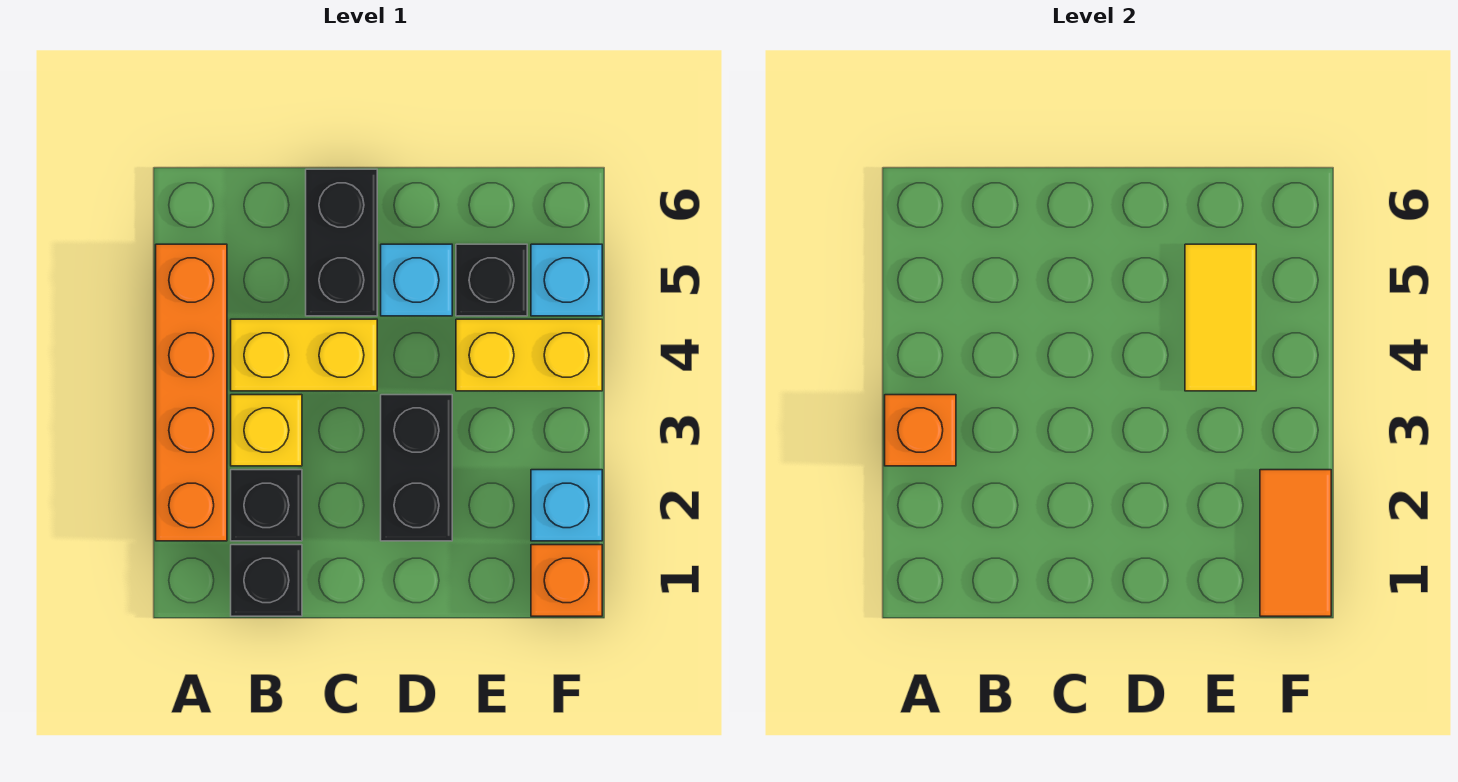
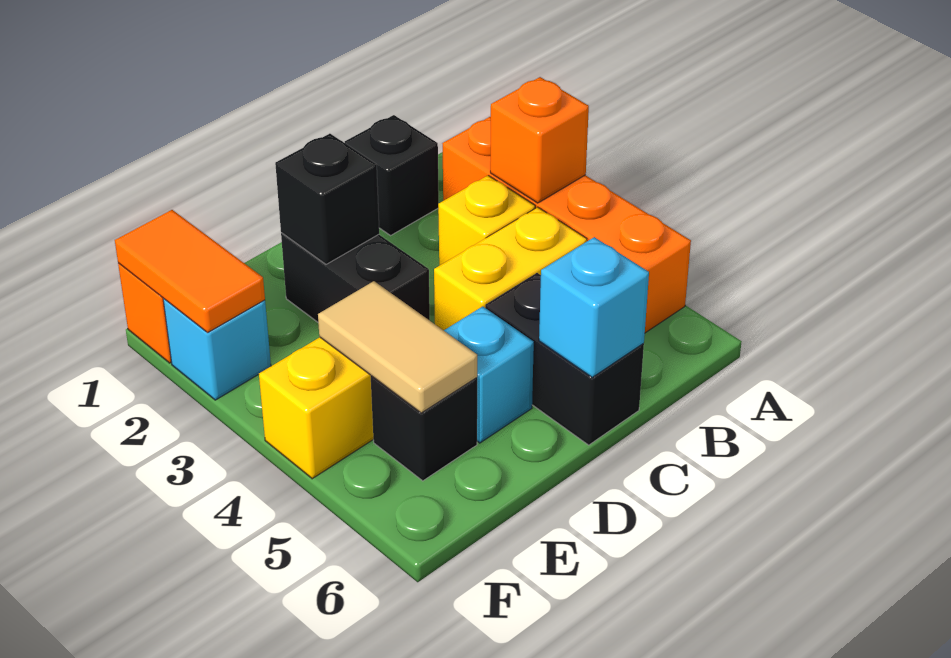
black 1x1 brick [231,470,302,541] -> black 1x1 brick moved to [275,134,379,264]
yellow 1x2 tile [1185,244,1256,391] -> tan 1x2 tile [318,281,477,413]
cyan 1x1 brick [531,244,602,316] -> cyan 1x1 brick moved to [539,237,649,377]

